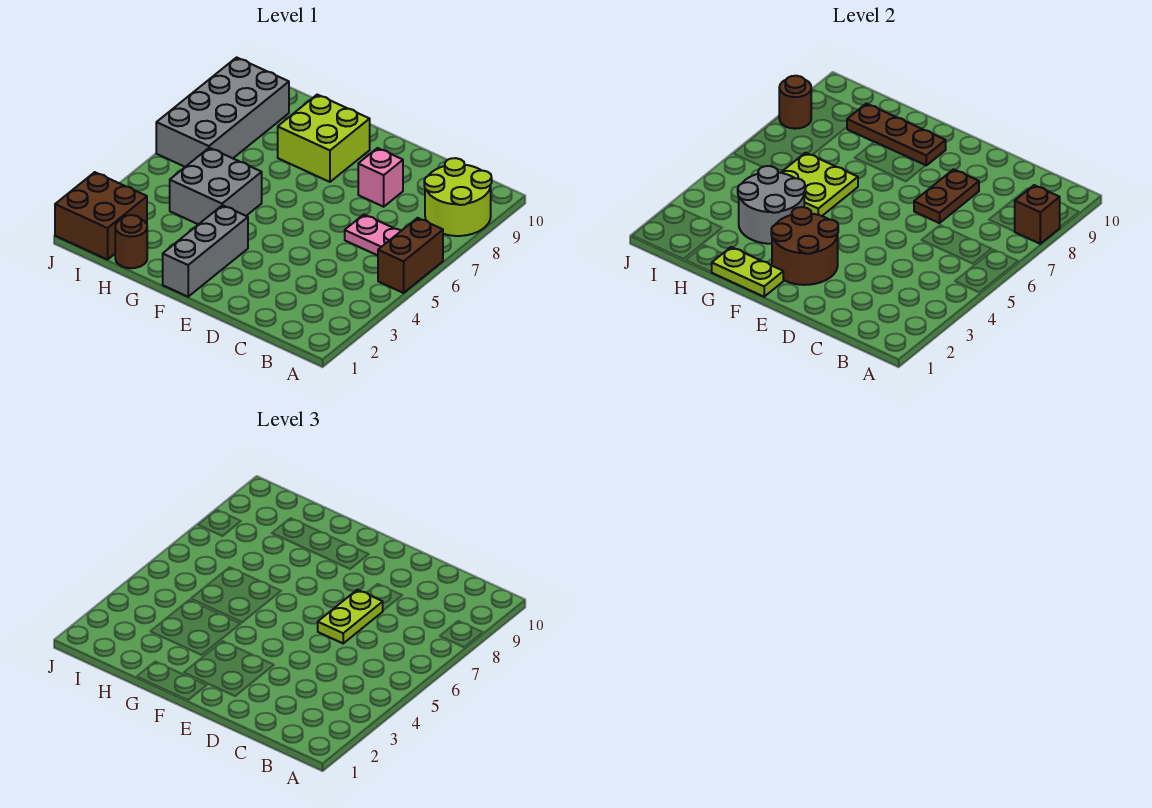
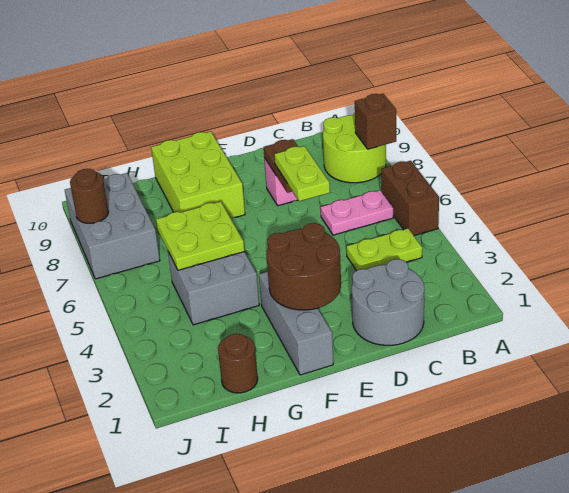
lime 1x2 plate [712,247,783,297] -> lime 1x2 plate moved to [347,228,422,271]
lime 2x2 brick [278,95,370,182] -> lime 2x3 brick [151,131,245,218]
brown 1x3 plate [847,103,946,165] -> none
grey 2x2 round brick [738,166,805,244] -> grey 2x2 round brick moved to [352,259,424,345]
brown 2x2 brick [55,172,147,260] -> none
grey 2x4 brick [156,57,289,167] -> grey 2x3 brick [65,173,160,279]

